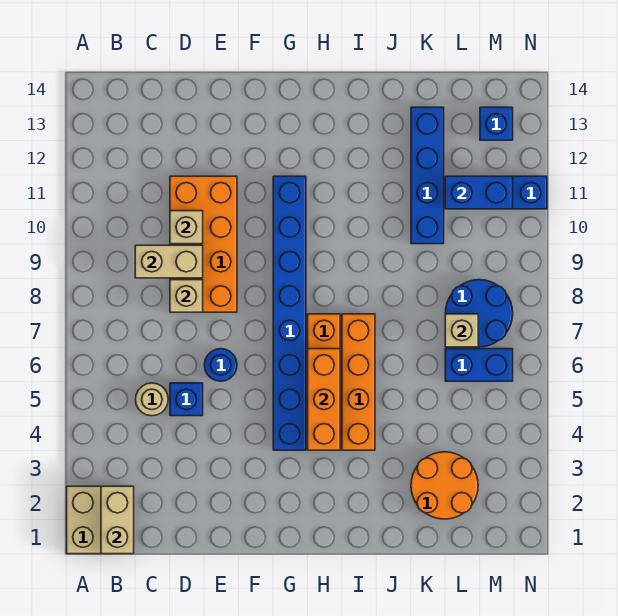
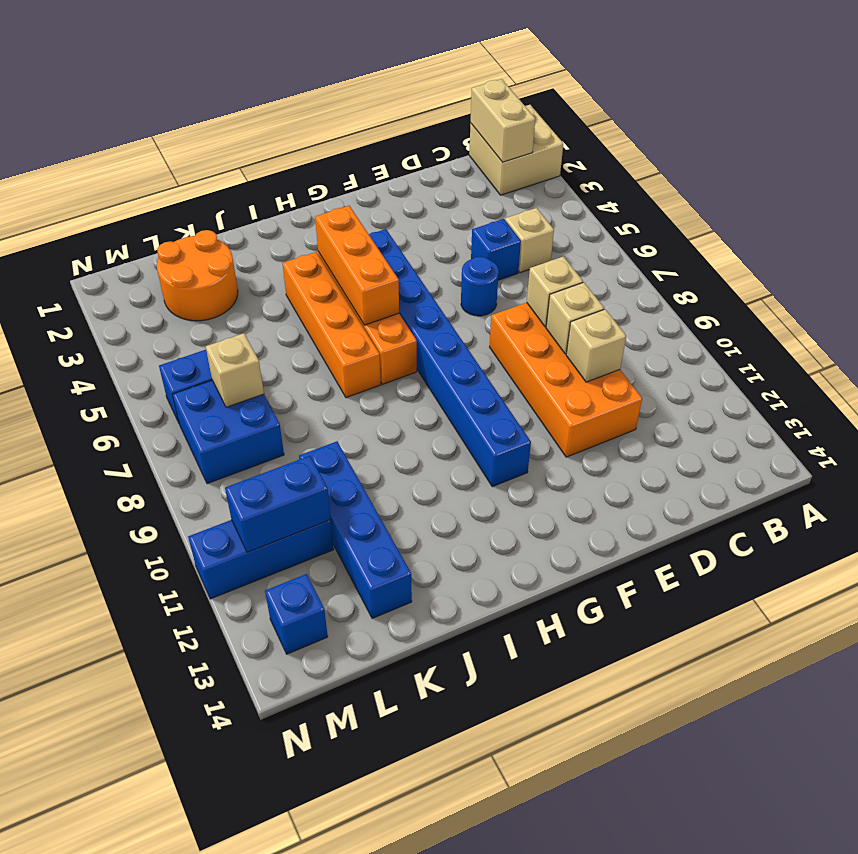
tan 1x1 round brick [136,383,168,416] -> tan 1x1 brick [505,208,554,273]
tan 1x2 brick [135,245,203,278] -> tan 1x1 brick [546,282,604,354]
blue 2x2 round brick [445,280,513,347] -> blue 2x2 brick [172,380,284,484]

